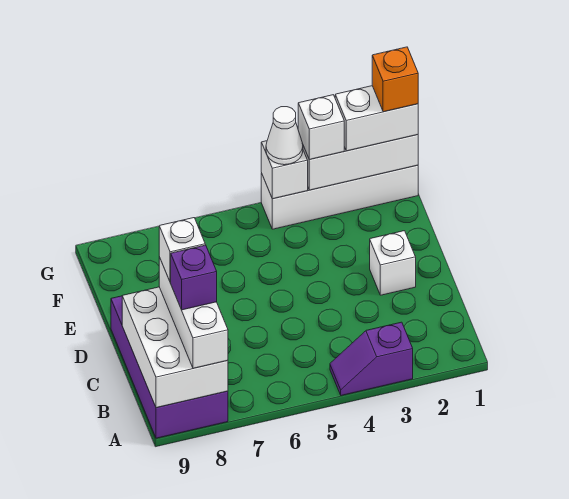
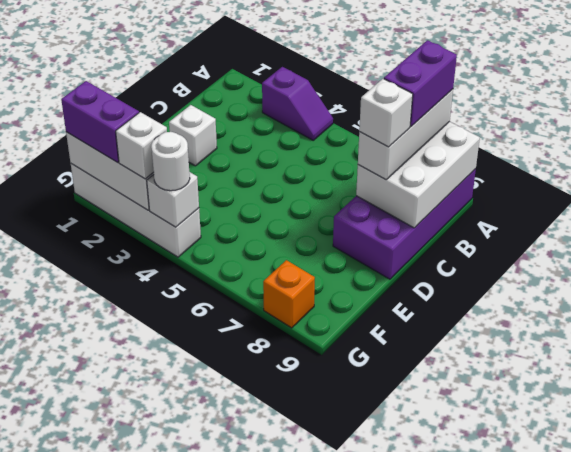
purple 1x1 brick [171,245,217,310] -> purple 1x2 brick [384,40,457,126]
white 1x2 brick [335,86,418,151] -> purple 1x2 brick [61,81,139,163]
orange 1x1 brick [372,47,418,112] -> orange 1x1 brick moved to [263,260,315,328]
white 1x1 cone [266,107,303,165] -> white 1x1 round brick [151,132,190,191]

